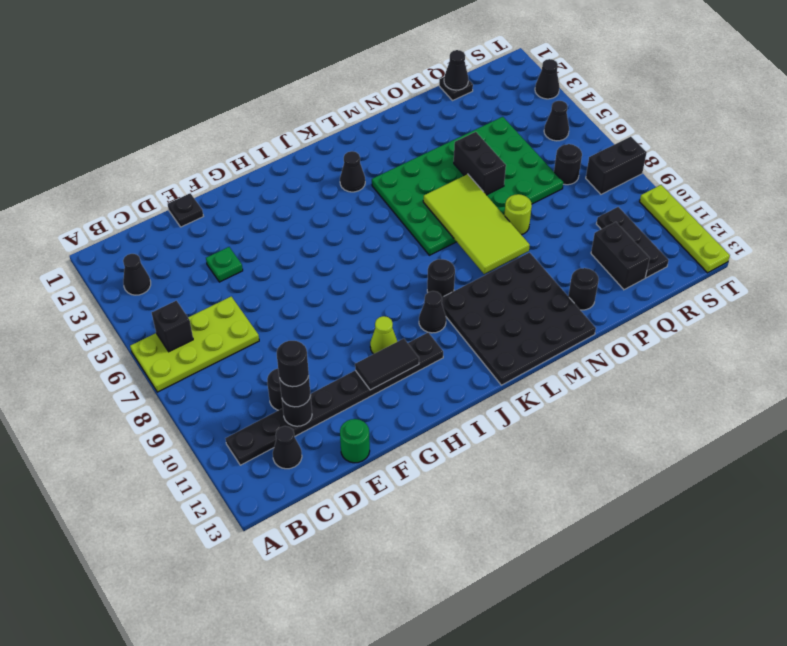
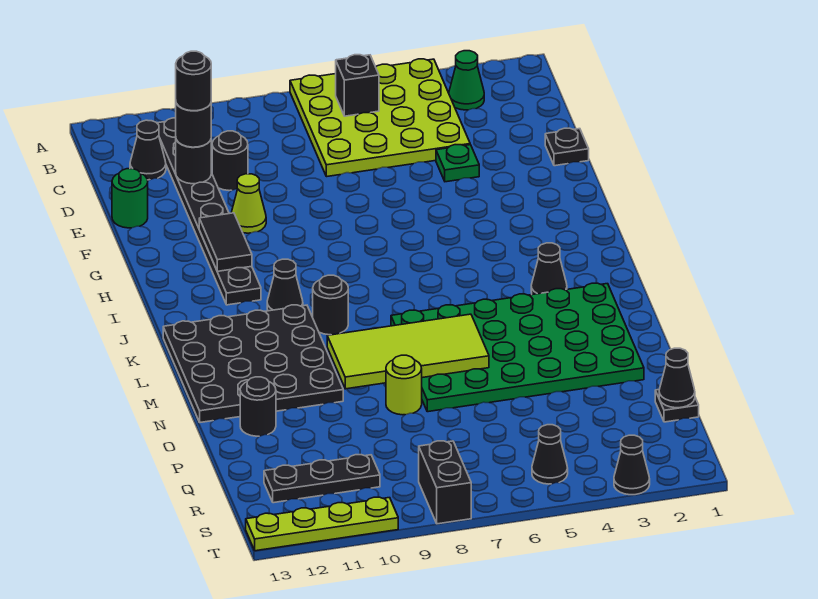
lime 2x4 plate [130,297,259,392] -> lime 4x4 plate [290,59,470,177]
black 1x1 cone [123,254,151,295] -> green 1x1 cone [449,51,484,110]
lime 1x1 cone [370,316,397,354] -> lime 1x1 cone moved to [231,174,266,233]
green 4x6 plate [372,117,563,255] -> green 4x6 plate turned to [391,283,644,412]
black 1x2 brick [454,132,506,195] -> none
black 1x2 brick [591,222,650,290] -> none
black 1x1 round brick [554,144,582,185] -> none

